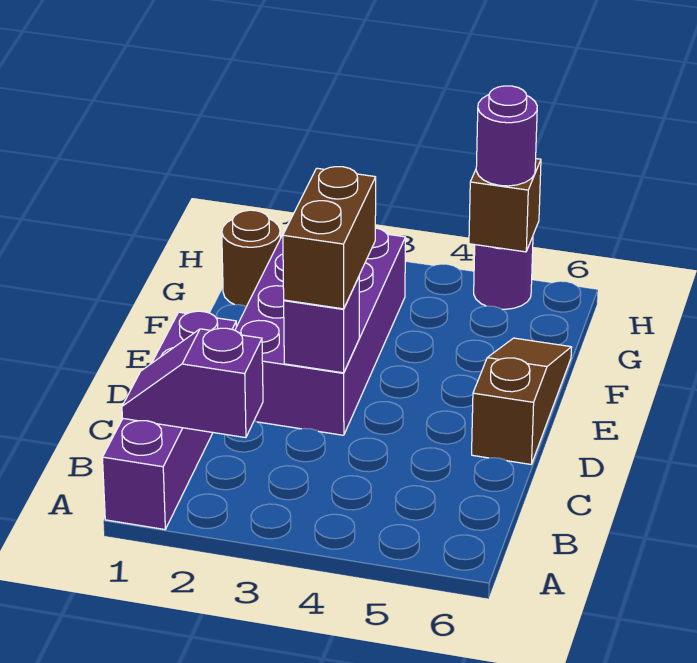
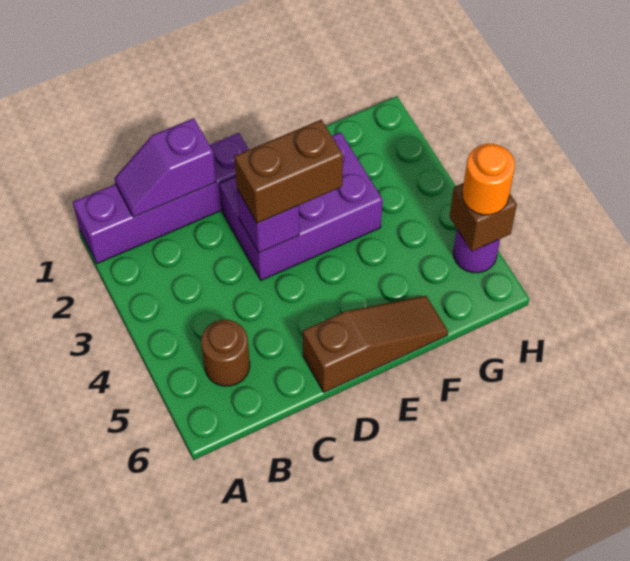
purple 1x2 slope [122,328,263,438] -> purple 1x2 slope turned to [114,118,216,217]
purple 2x4 brick [235,221,406,435] -> purple 2x3 brick [219,132,383,280]
brown 1x1 round brick [222,210,280,306] -> brown 1x1 round brick moved to [201,320,250,386]
purple 1x1 round brick [476,86,537,186] -> orange 1x1 round brick [462,144,515,215]

